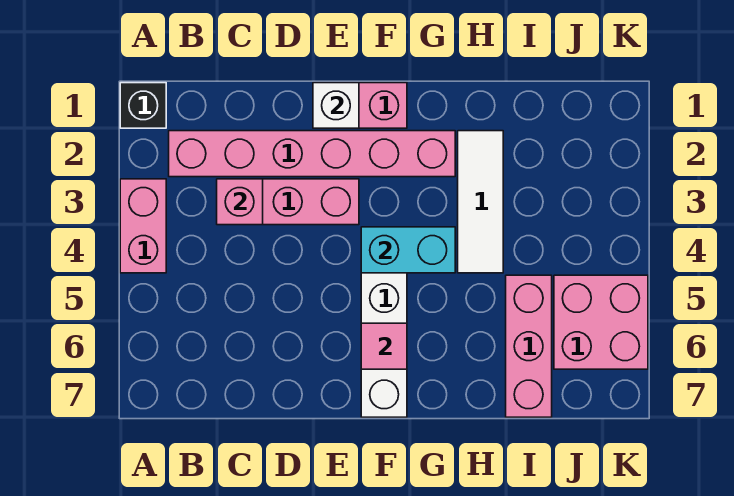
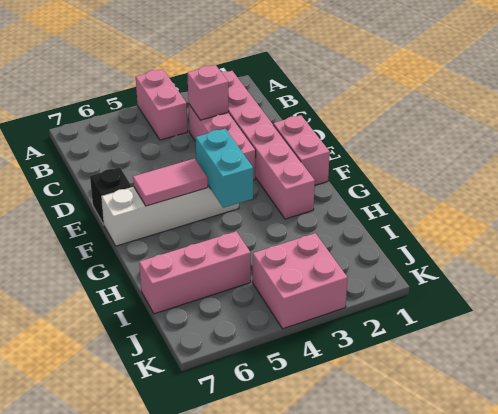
black 1x1 brick [120,83,166,128] -> black 1x1 brick moved to [90,167,132,224]
pink 1x2 brick [120,179,166,273] -> pink 1x2 brick turned to [136,69,188,140]
white 1x1 brick [313,83,359,128] -> none
pink 1x1 tile [361,323,407,369] -> pink 1x2 tile [133,159,208,206]
white 1x3 tile [458,131,503,273] -> none
pink 2x2 brick [554,275,648,369] -> pink 2x2 brick moved to [253,233,348,329]

